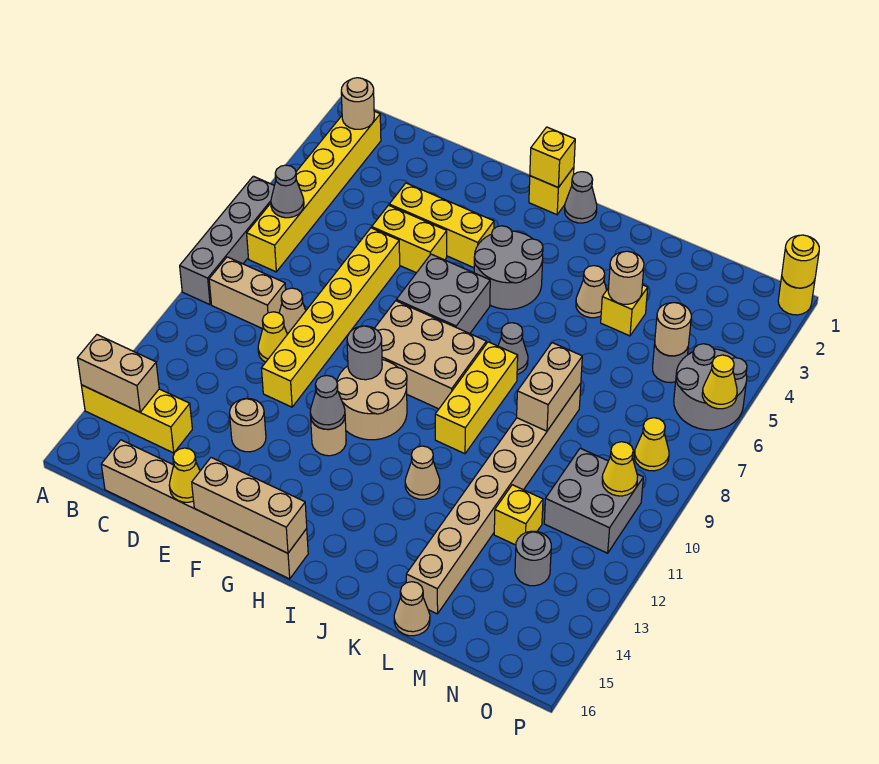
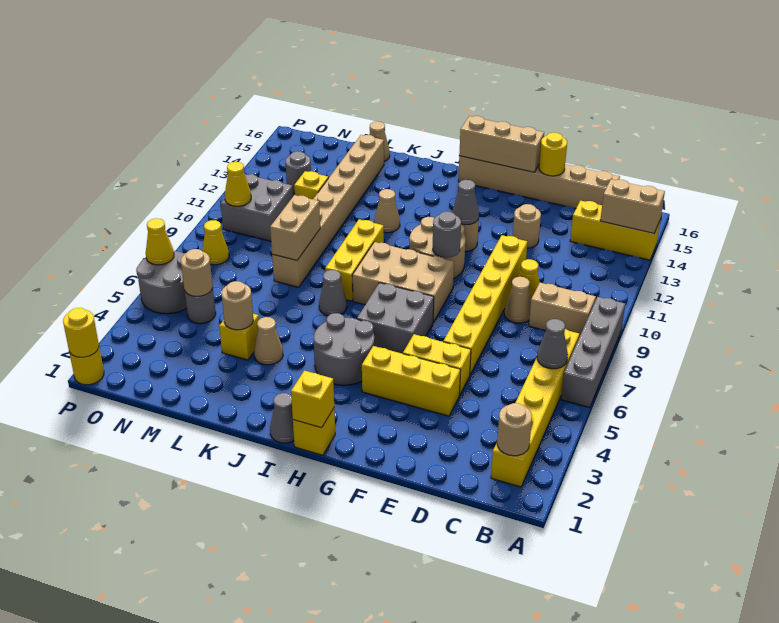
yellow 1x1 cone [169,448,200,502] -> yellow 1x1 round brick [539,133,567,176]

